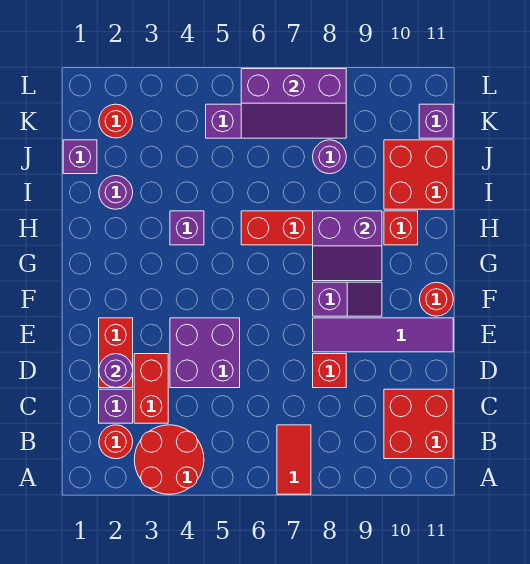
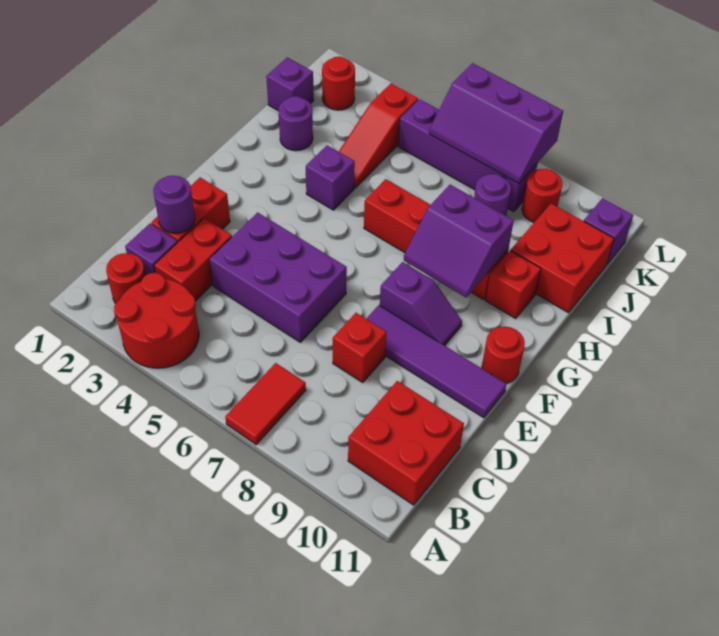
purple 2x2 brick [170,318,240,388] -> purple 2x3 brick [209,213,347,342]
none -> red 1x3 slope [339,83,418,188]
none -> red 1x1 round brick [522,169,562,222]

